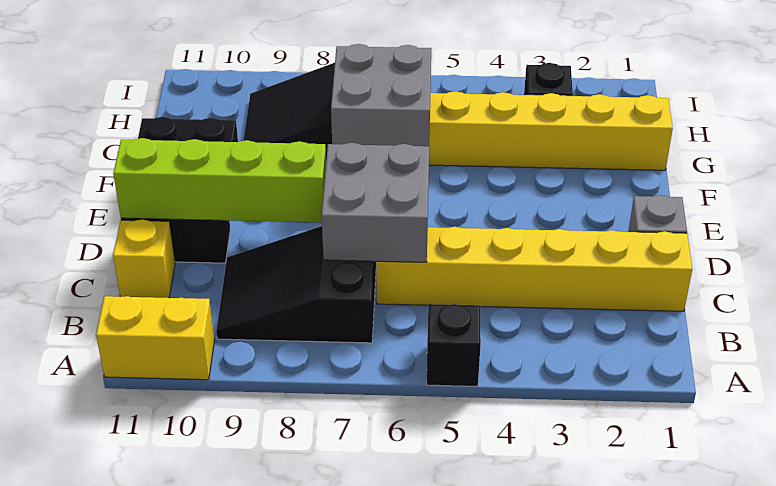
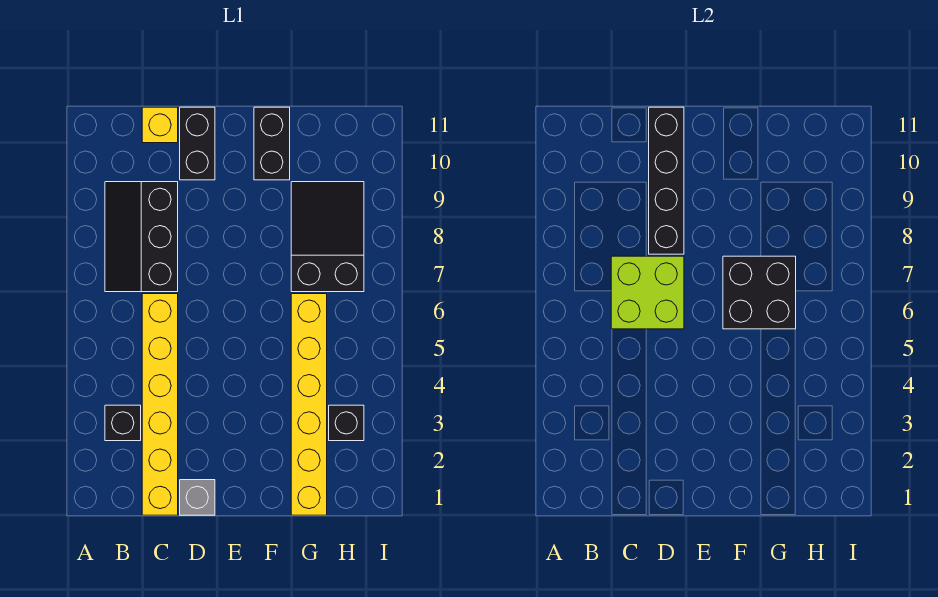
black 1x1 brick [427,304,481,386] -> black 1x1 brick moved to [105,405,141,441]
yellow 1x2 brick [96,296,214,380] -> none
black 2x3 slope [216,226,376,343] -> black 2x3 slope turned to [105,182,178,292]
grey 2x2 brick [322,143,429,262] -> lime 2x2 brick [611,256,684,329]
lime 1x4 brick [113,138,326,223] -> black 1x4 brick [649,107,684,254]
grey 2x2 brick [331,44,431,146] -> black 2x2 brick [723,256,796,329]

